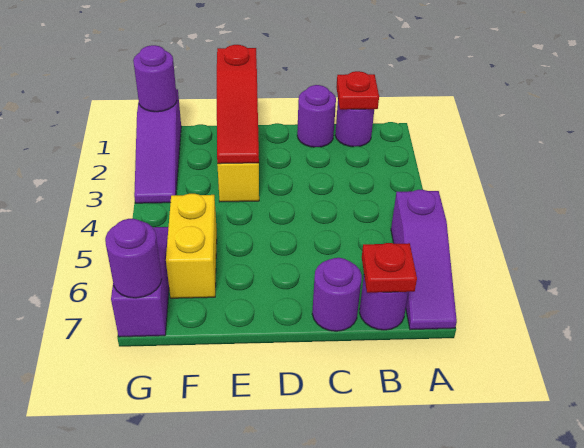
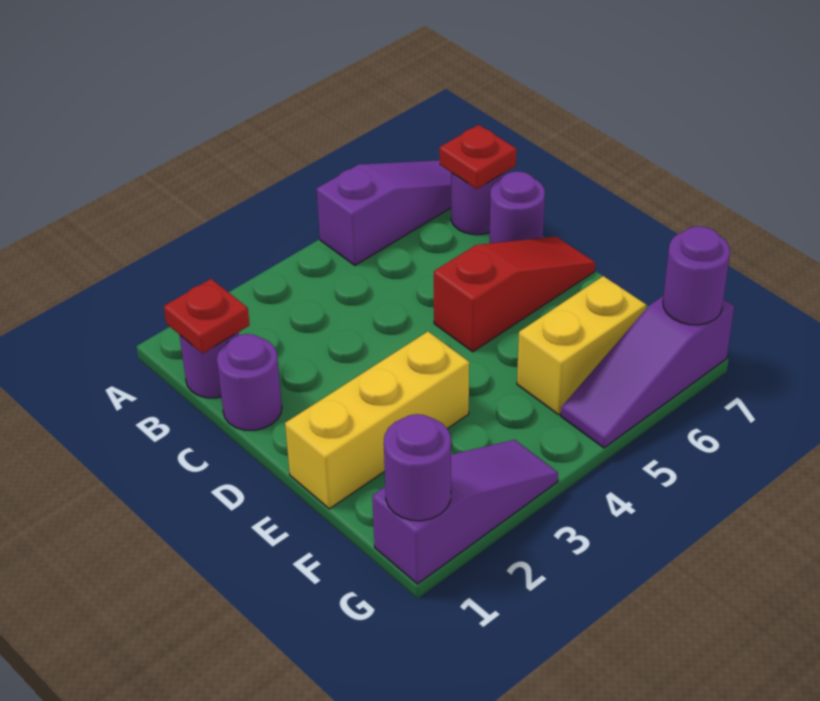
red 1x3 slope [217,45,259,164] -> red 1x3 slope moved to [434,237,595,352]

